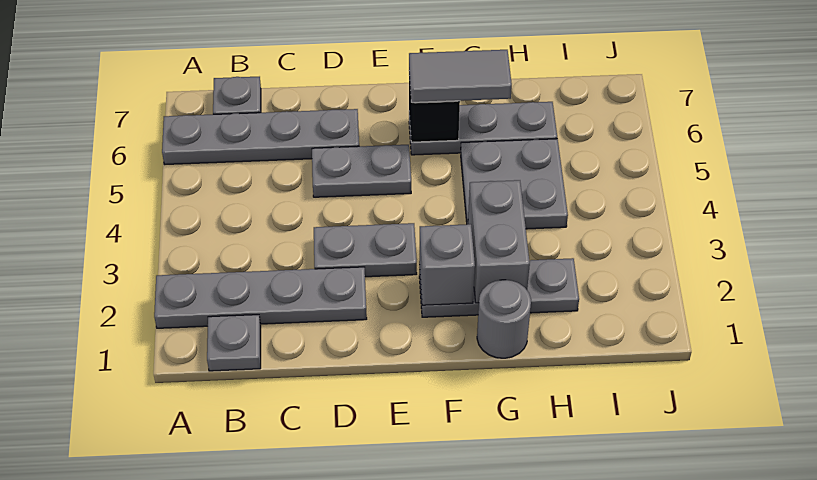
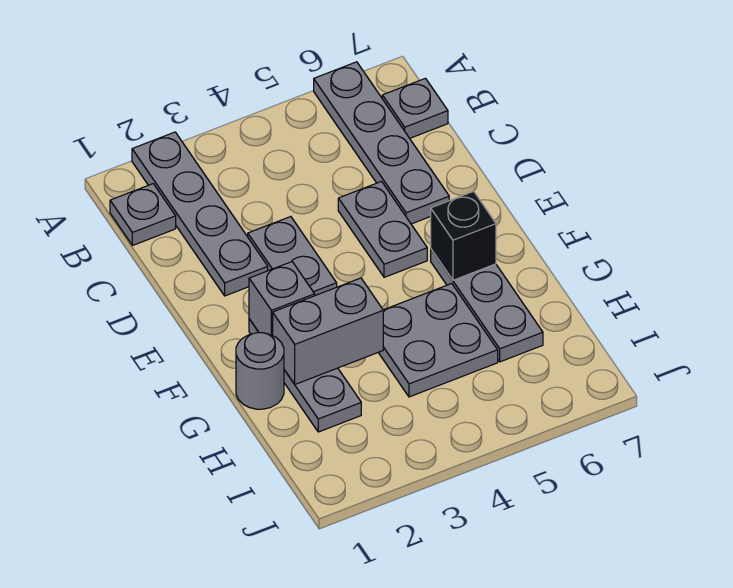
grey 1x2 tile [409,50,512,102] -> none

